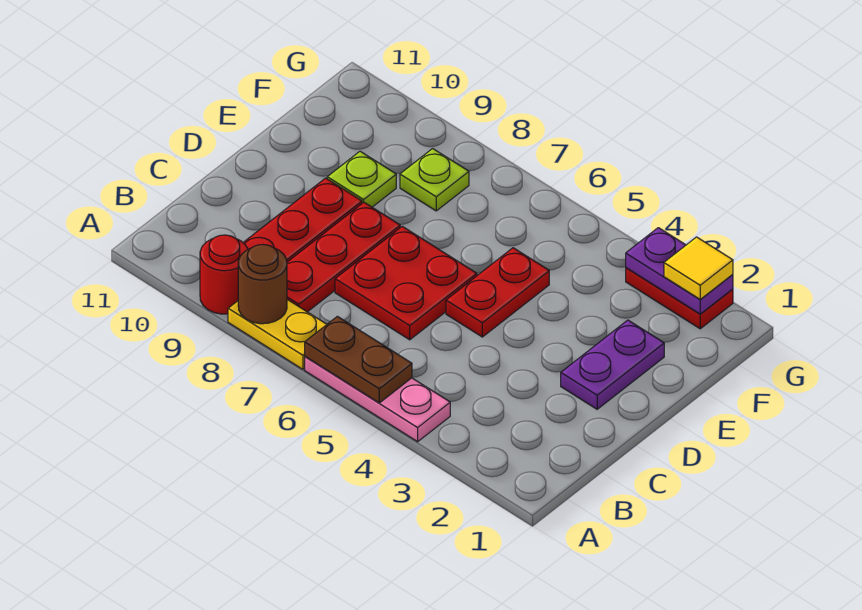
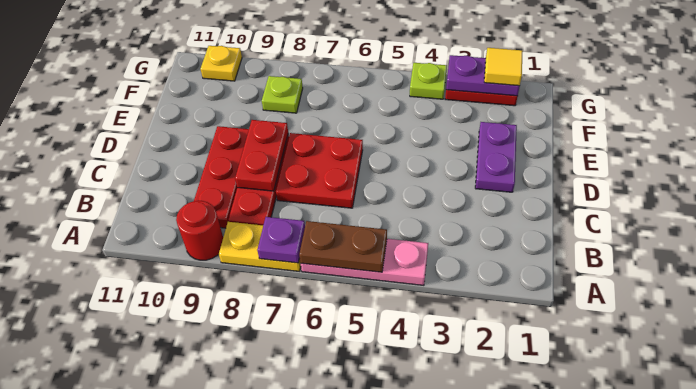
none -> purple 1x1 plate [257,217,305,263]
brown 1x1 round brick [238,245,287,324] -> none
red 1x2 plate [446,248,549,337] -> red 1x2 plate moved to [235,120,288,191]
lime 1x1 plate [327,151,396,207] -> lime 1x1 plate moved to [410,63,447,99]
none -> yellow 1x1 plate [200,46,242,81]

